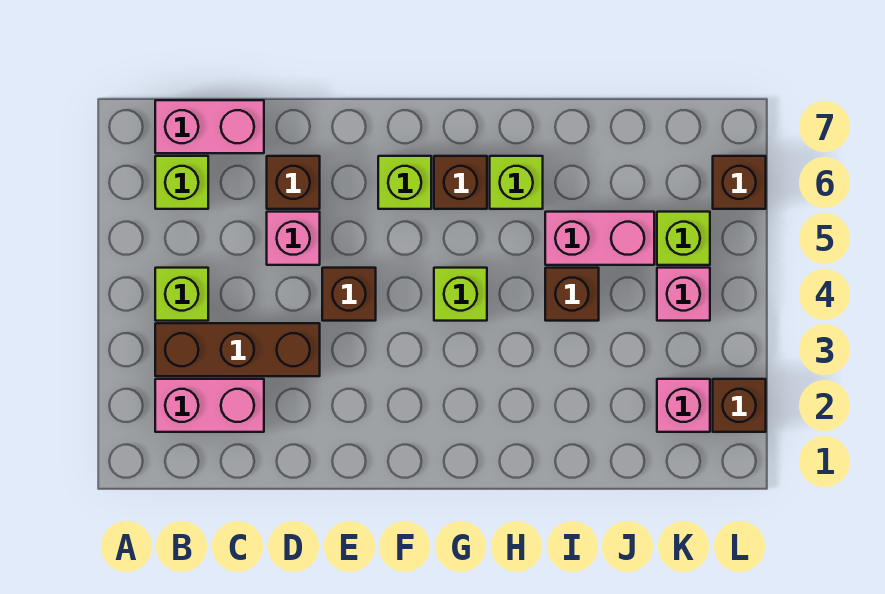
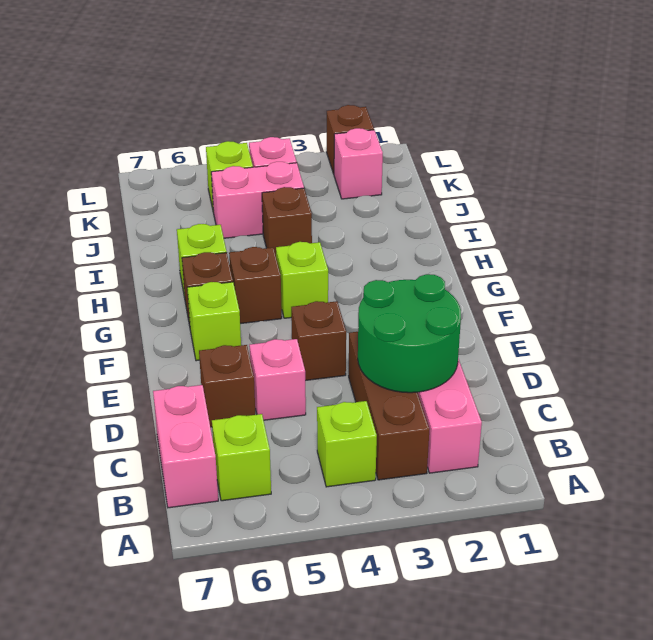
none -> green 2x2 round brick [358,274,461,393]
pink 1x2 brick [545,212,654,265] -> pink 1x2 brick turned to [211,162,304,238]
brown 1x1 brick [713,156,766,209] -> brown 1x1 brick moved to [229,247,282,324]

